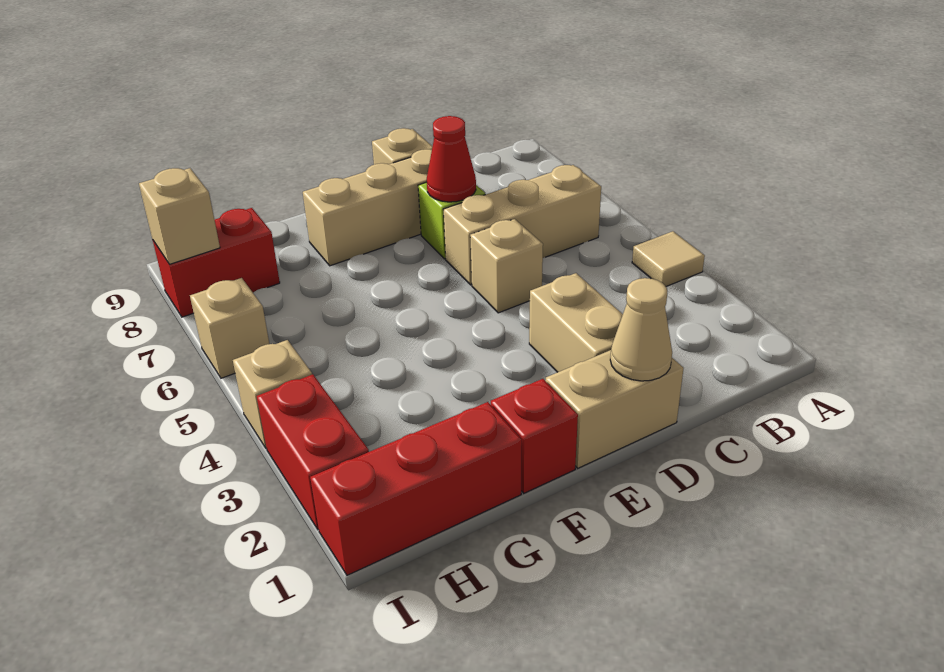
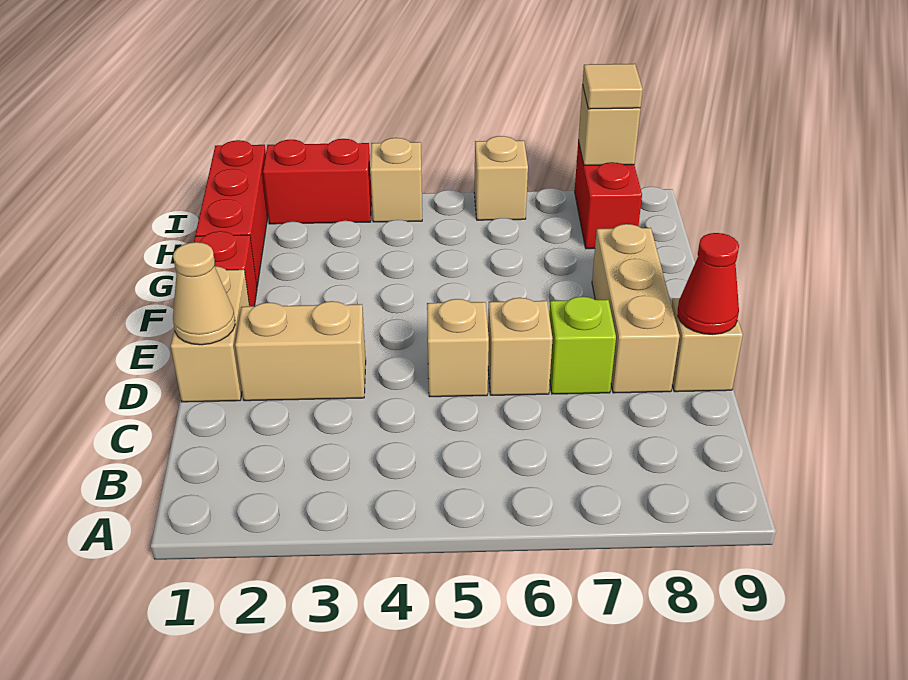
tan 1x1 tile [632,231,705,286] -> tan 1x1 tile moved to [583,64,643,109]
tan 1x3 brick [443,165,601,285] -> tan 1x1 brick [488,298,553,395]
red 1x1 cone [427,116,476,202] -> red 1x1 cone moved to [678,233,739,335]

